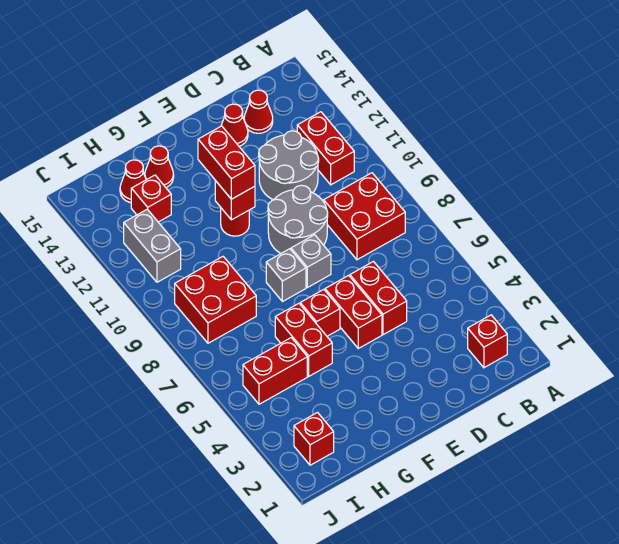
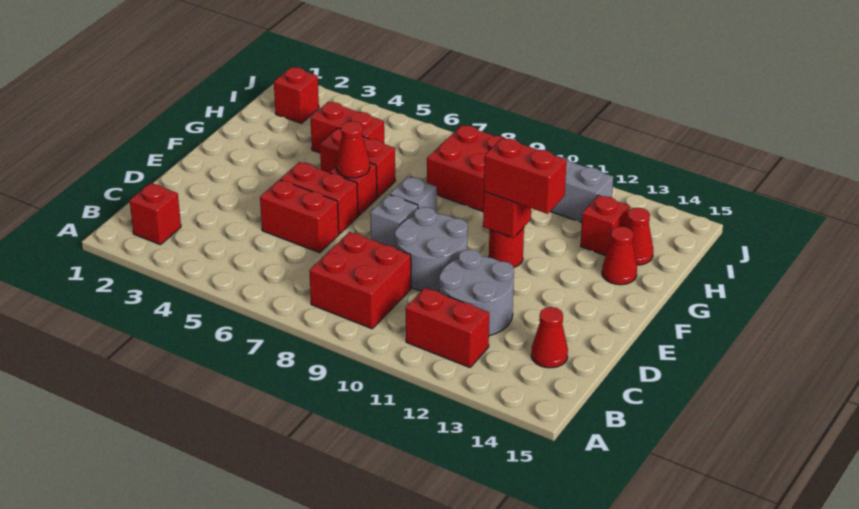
red 1x1 cone [221,104,248,146] -> red 1x1 cone moved to [336,121,370,178]
red 1x2 brick [243,338,307,404] -> red 1x2 brick turned to [310,102,384,153]

